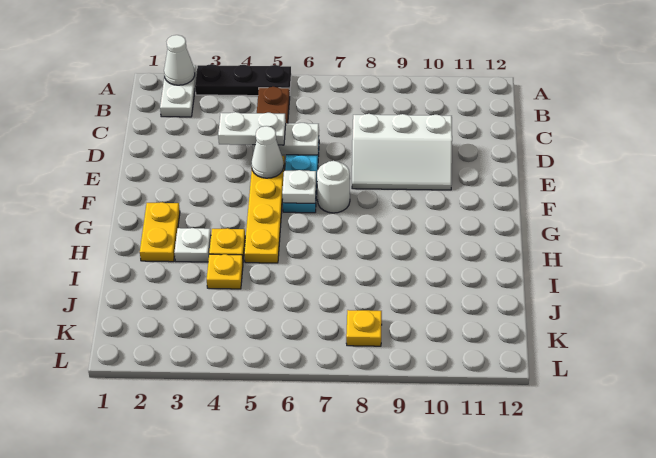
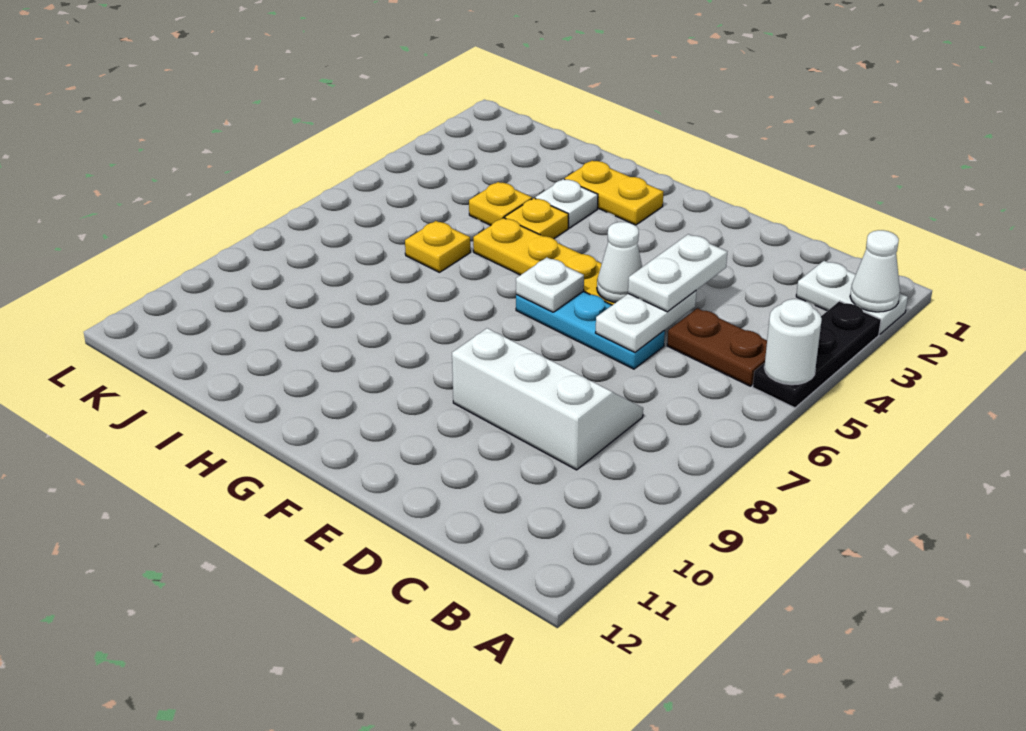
white 2x3 slope [352,114,452,190] -> white 2x3 slope turned to [452,328,643,470]
white 1x1 round brick [317,161,350,213] -> white 1x1 round brick moved to [764,299,822,385]
yellow 1x1 plate [346,310,382,346] -> yellow 1x1 plate moved to [405,221,470,272]

